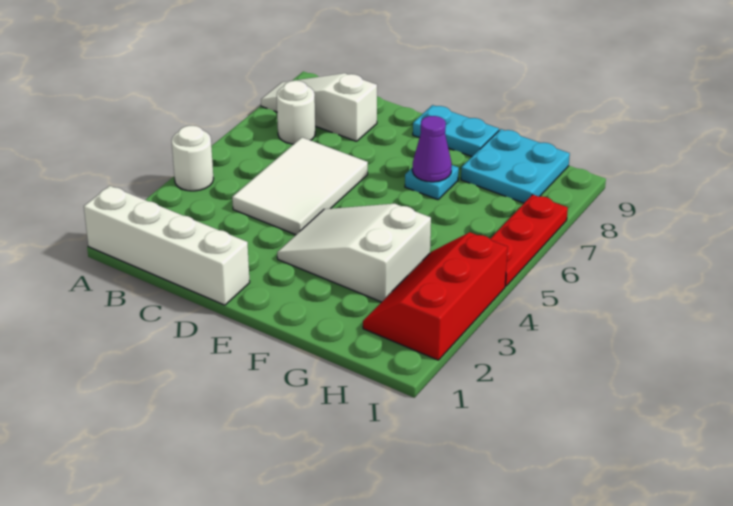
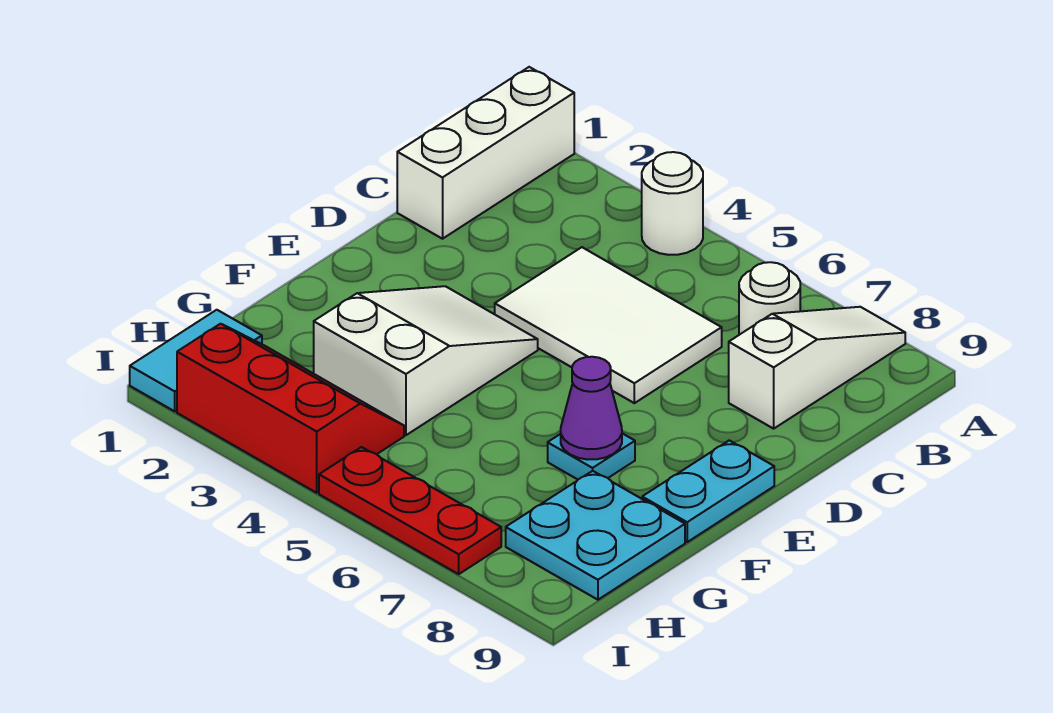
white 1x4 brick [84,186,250,305] -> white 1x3 brick [397,67,574,239]
none -> cyan 1x2 tile [130,310,262,411]

